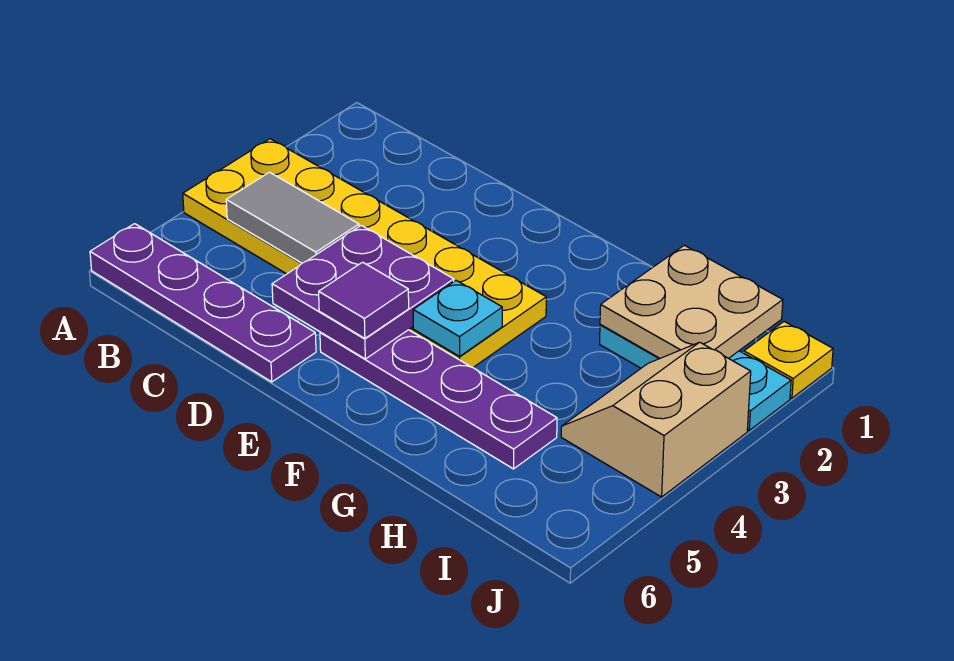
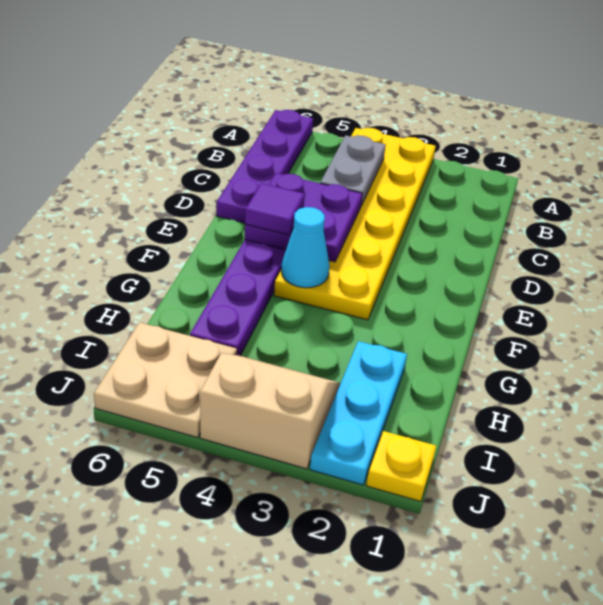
grey 1x2 tile [226,172,359,263] -> grey 1x2 plate [320,135,386,206]
cyan 1x1 plate [413,280,502,356] -> cyan 1x1 cone [281,207,330,288]
tan 2x2 plate [600,245,783,358] -> tan 2x2 plate moved to [94,322,237,438]

